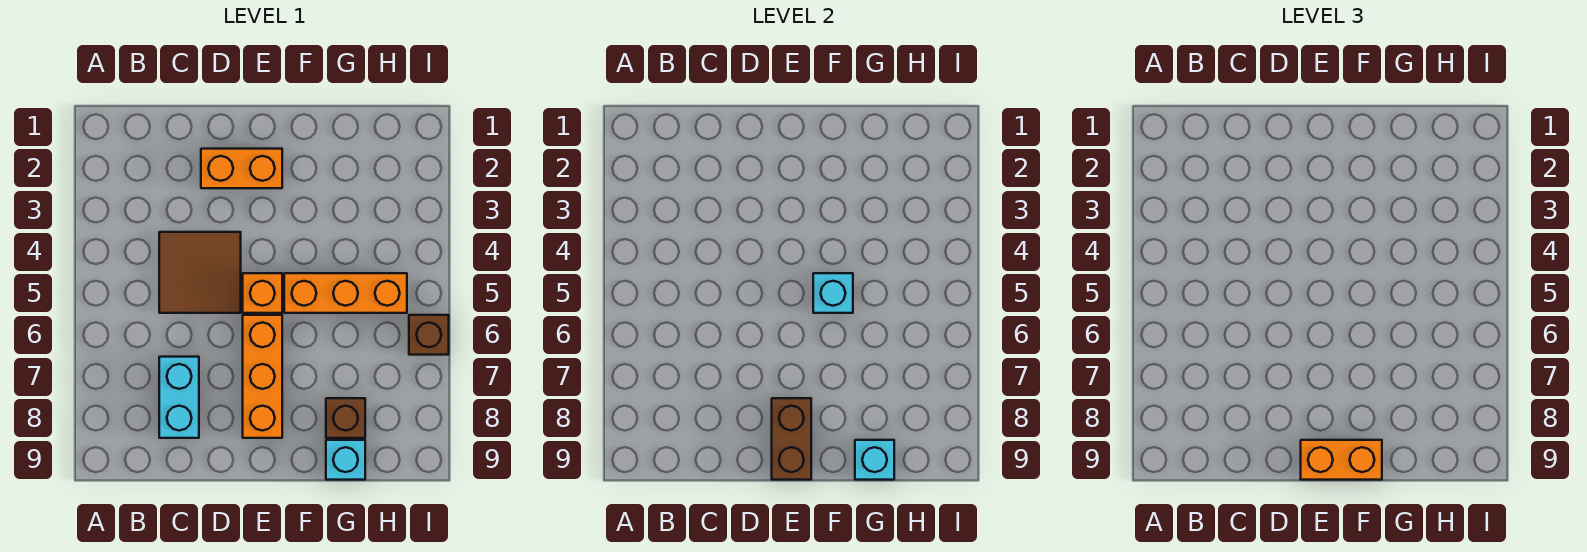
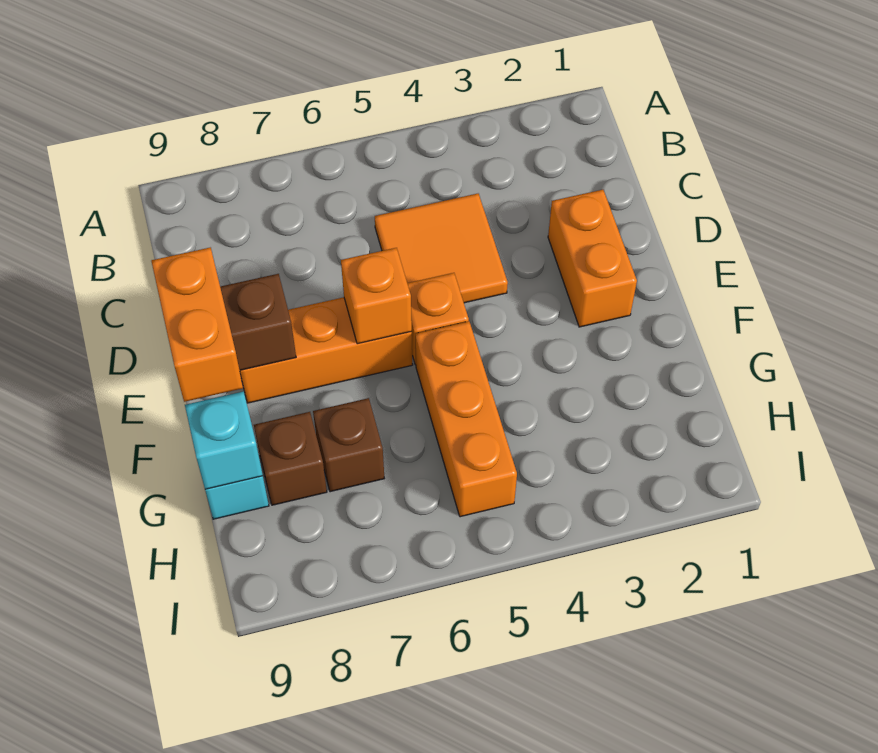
brown 2x2 tile [159,232,241,313] -> orange 2x2 tile [375,194,508,303]
cyan 1x2 brick [159,357,199,438] -> none
none -> orange 1x1 brick [341,248,412,344]
cyan 1x1 brick [813,273,853,313] -> none
brown 1x1 brick [409,315,449,355] -> brown 1x1 brick moved to [313,398,384,492]

